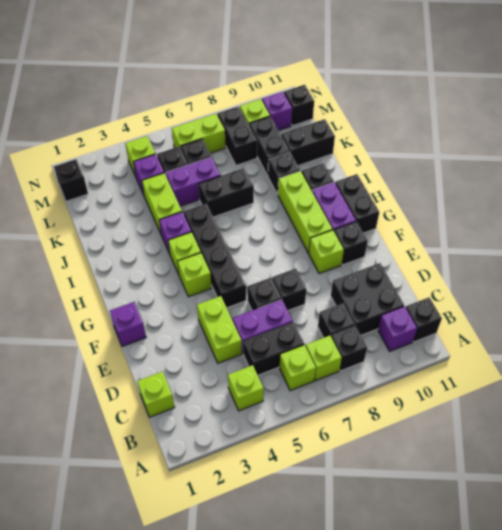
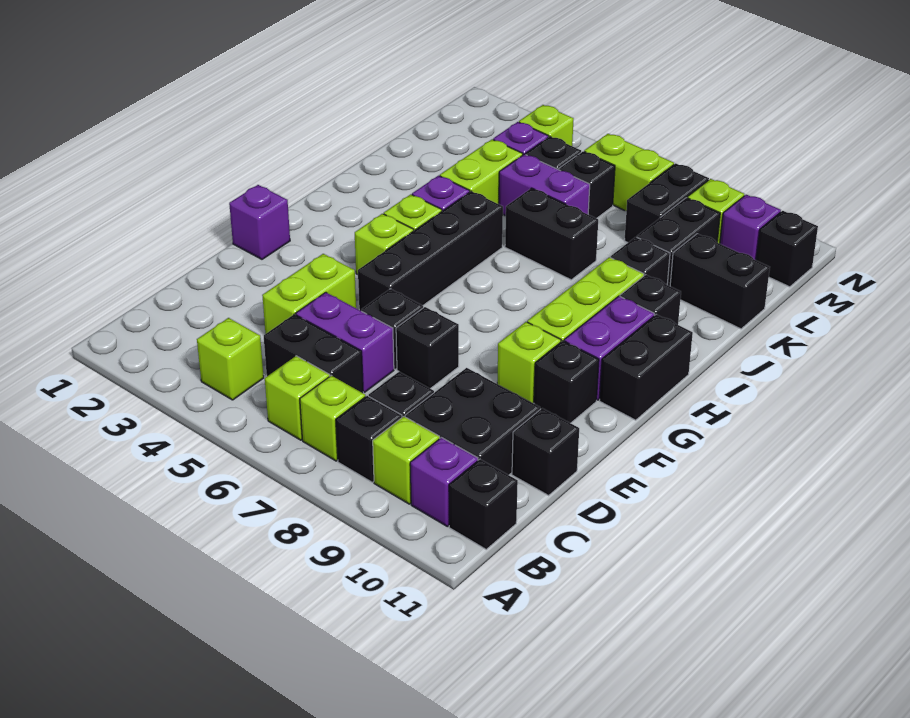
lime 1x1 brick [137,371,175,417] -> lime 1x1 brick moved to [373,417,440,504]
black 1x1 brick [54,159,88,201] -> black 1x1 brick moved to [512,408,579,495]

